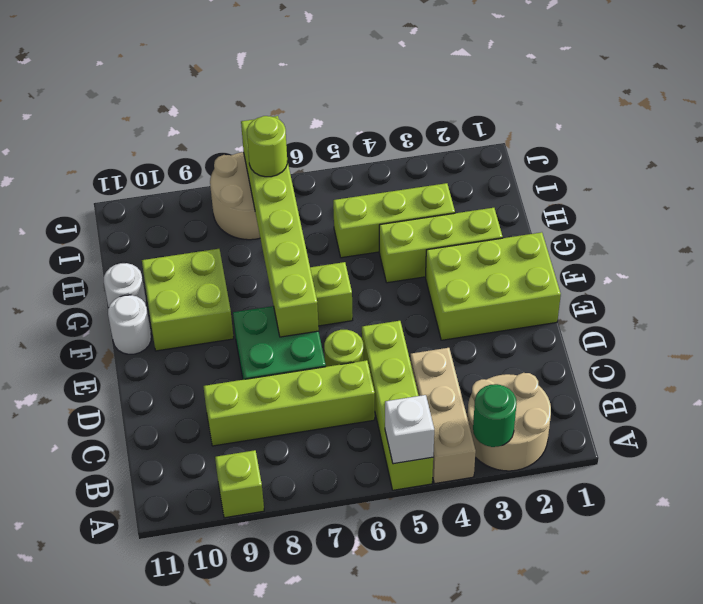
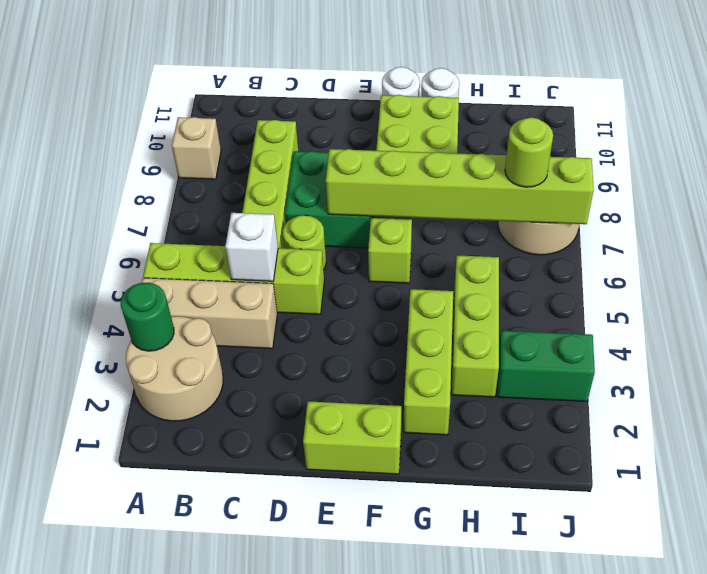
white 1x1 brick [385,395,434,464] -> white 1x1 brick moved to [225,213,278,281]
lime 1x1 brick [215,450,264,518] -> tan 1x1 brick [172,117,221,179]
lime 2x3 brick [426,232,561,340] -> lime 1x2 brick [303,401,401,474]
none -> green 1x2 brick [497,331,595,401]

